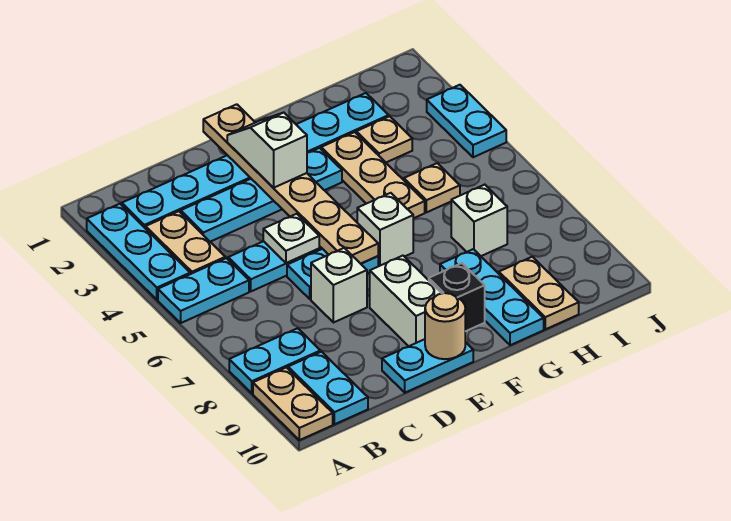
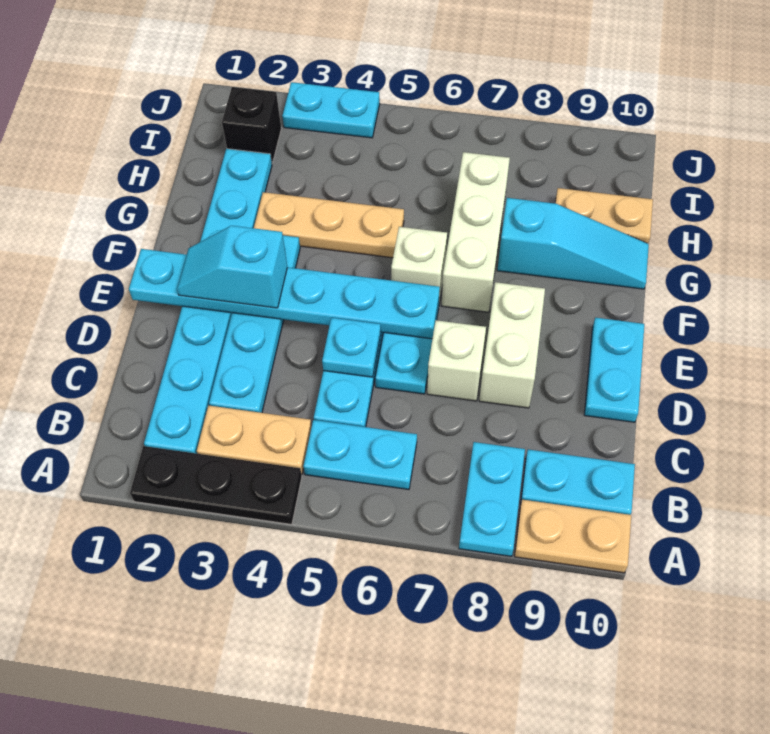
cyan 1x3 plate [87,204,190,300] -> black 1x3 plate [130,446,302,524]
cyan 1x2 plate [158,258,249,323] -> cyan 1x2 plate turned to [304,420,417,489]
white 1x1 plate [263,214,319,263] -> cyan 1x1 plate [322,318,381,377]
tan 1x6 plate [203,104,378,264] -> cyan 1x6 plate [129,249,440,339]
white 1x2 slope [227,113,307,188] -> cyan 1x2 slope [177,226,287,308]
white 1x2 brick [370,256,442,346] -> white 1x2 brick turned to [479,282,545,408]
tan 1x1 round brick [425,293,465,359] -> none
black 1x1 brick [429,263,485,331] -> black 1x1 brick moved to [222,87,281,163]
cyan 1x3 plate [440,249,544,345] -> cyan 1x3 slope [497,198,649,289]
tan 1x1 plate [356,116,412,162] -> none
tan 1x1 plate [404,163,460,212] -> none
white 1x1 brick [451,185,507,256] -> white 1x3 brick [442,152,510,312]

